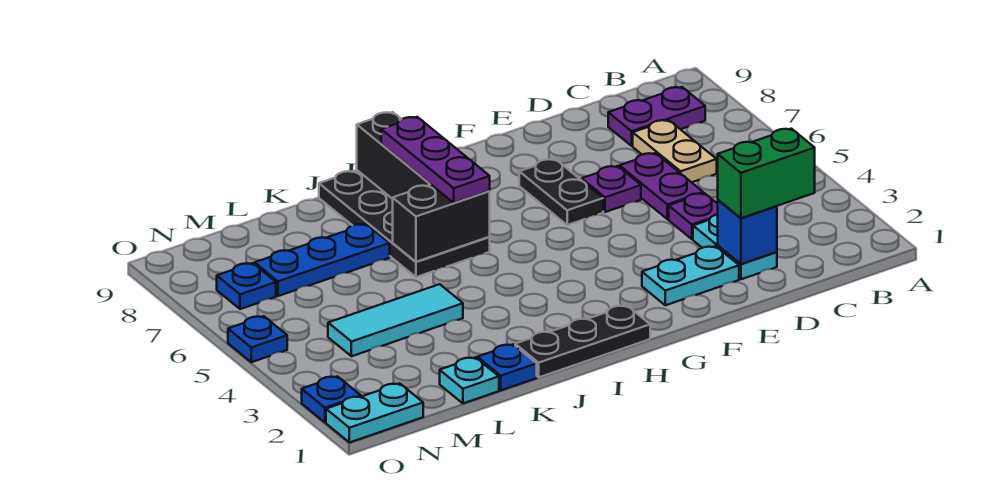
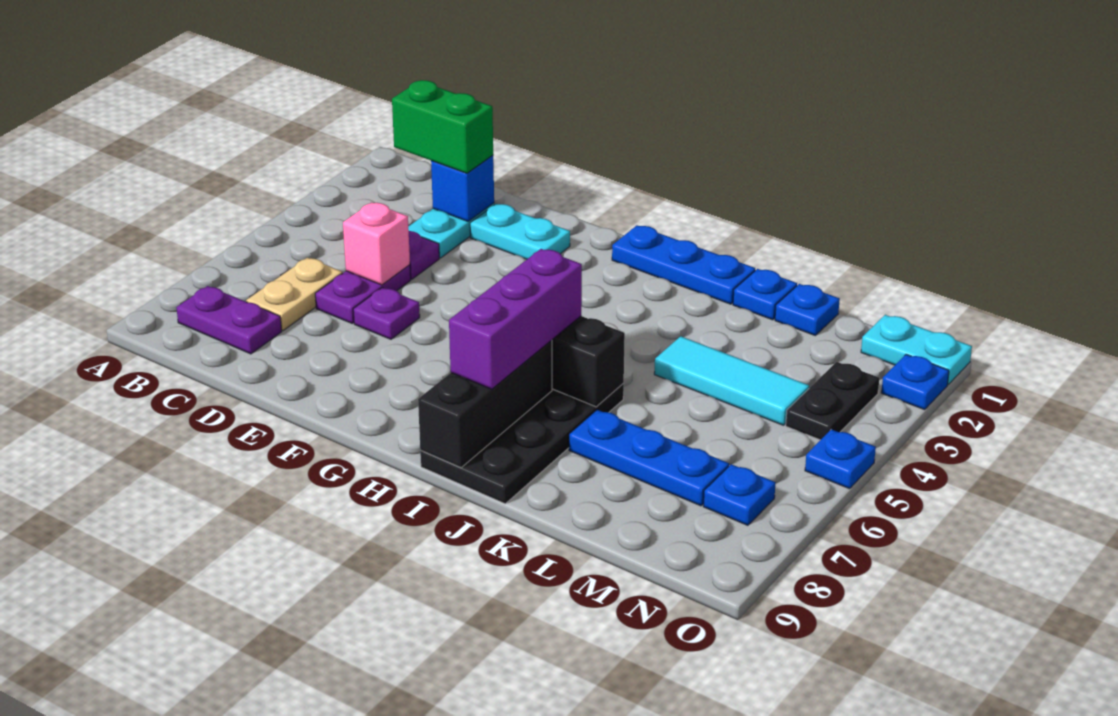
none -> pink 1x1 brick [343,202,410,285]
black 1x2 plate [519,159,603,225] -> black 1x2 plate moved to [786,362,879,440]
black 1x3 plate [515,305,650,377] -> blue 1x3 plate [612,226,755,304]
purple 1x3 plate [381,117,490,203] -> purple 1x3 brick [449,249,582,389]
cyan 1x1 plate [440,357,499,403] -> blue 1x1 plate [775,284,840,335]

